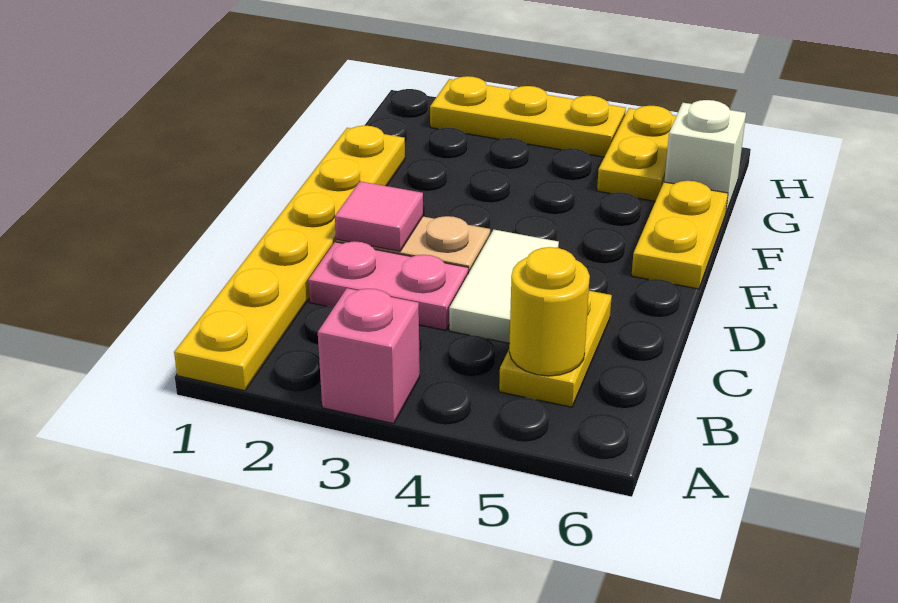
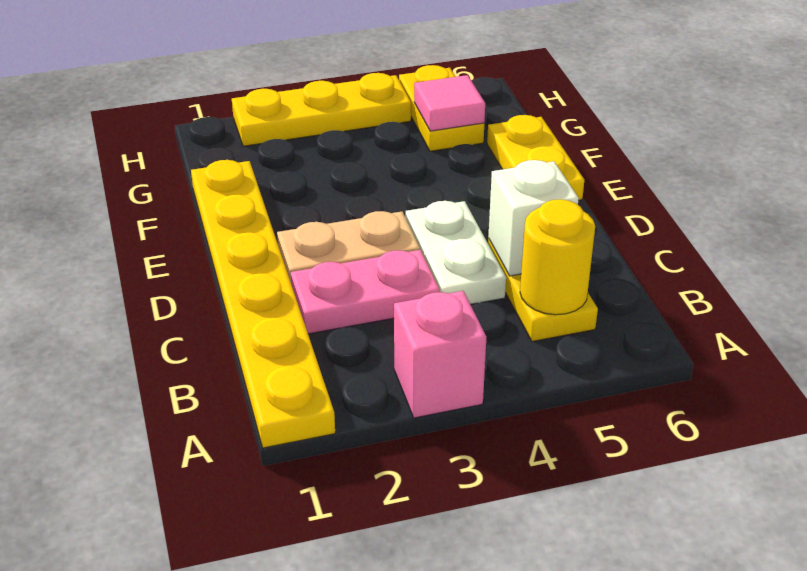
white 1x2 tile [449,230,559,343] -> white 1x2 plate [406,201,506,304]
pink 1x1 tile [335,181,423,251] -> pink 1x1 tile moved to [414,75,485,131]
white 1x1 brick [664,100,746,212] -> white 1x1 brick moved to [488,160,579,276]

